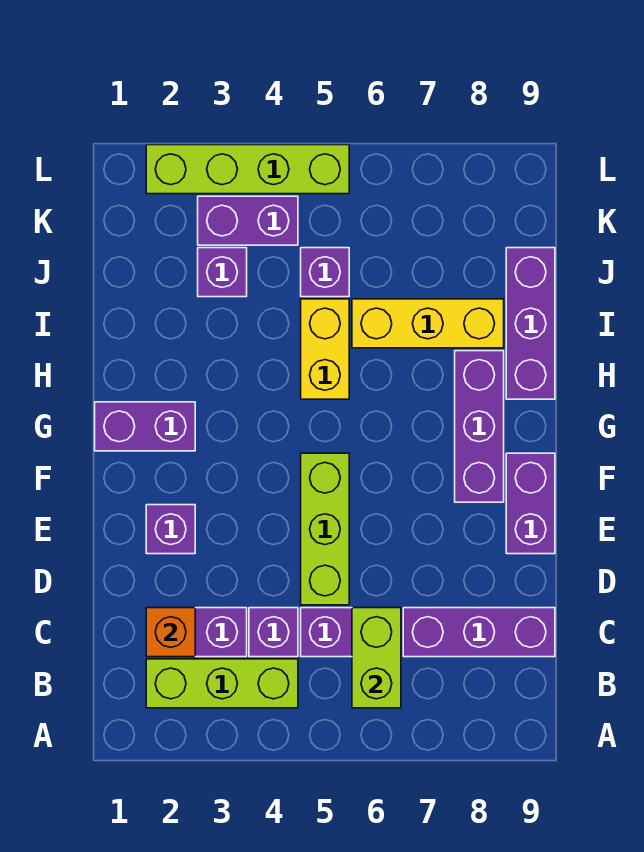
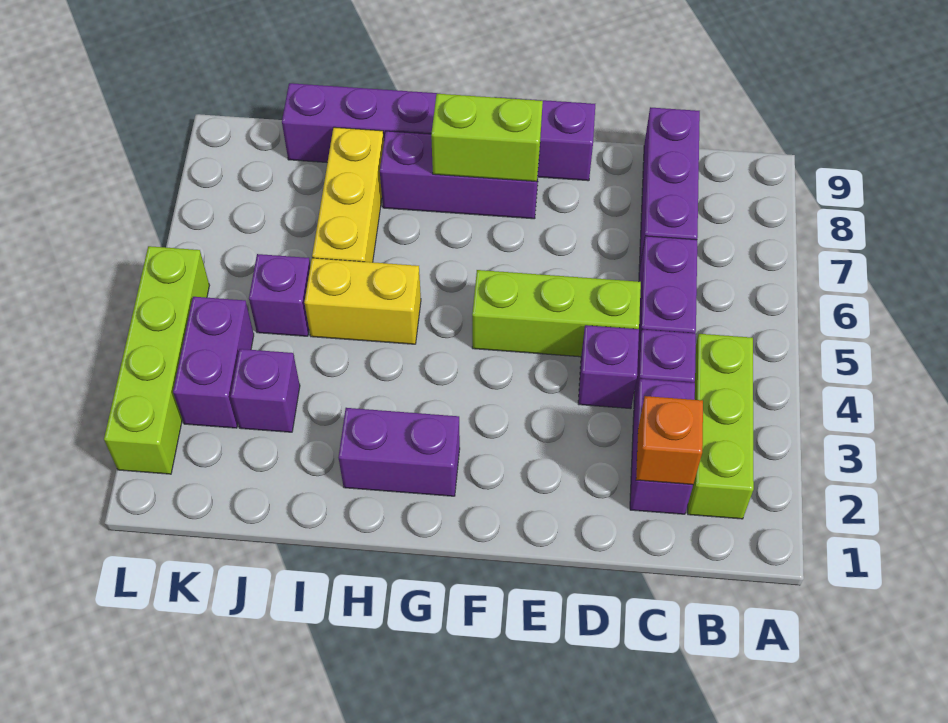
lime 1x2 brick [352,608,401,708] -> lime 1x2 brick moved to [431,94,543,182]
purple 1x1 brick [146,505,195,554] -> purple 1x1 brick moved to [578,325,639,409]
purple 1x2 brick [95,402,195,451] -> purple 1x2 brick turned to [338,408,460,496]

